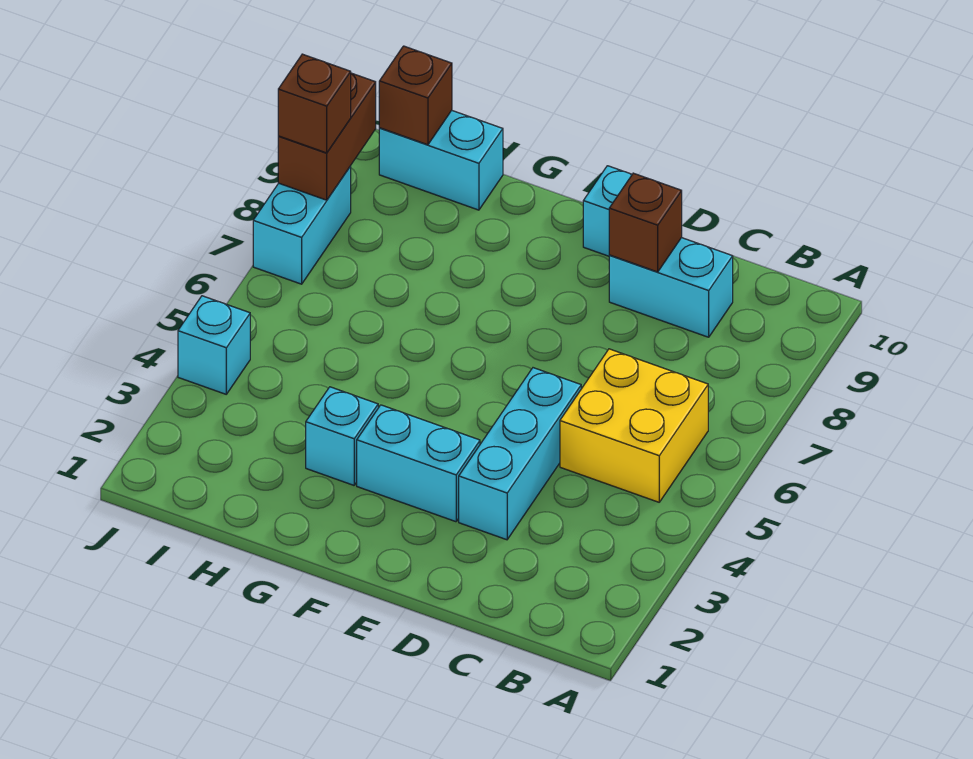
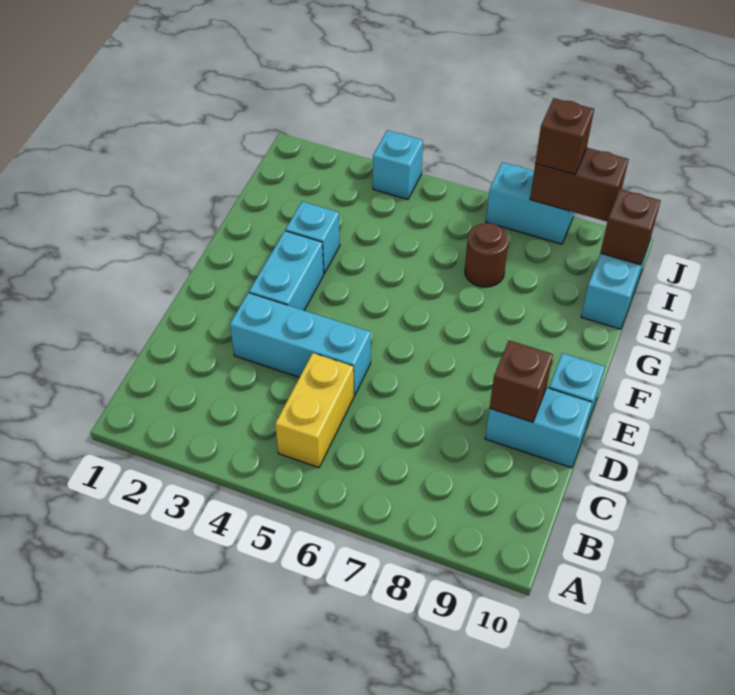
yellow 2x2 brick [560,349,708,502] -> yellow 1x2 brick [275,353,354,468]
cyan 1x2 brick [609,238,733,337] -> cyan 1x2 brick turned to [485,388,592,468]
none -> brown 1x1 round brick [465,223,509,287]

